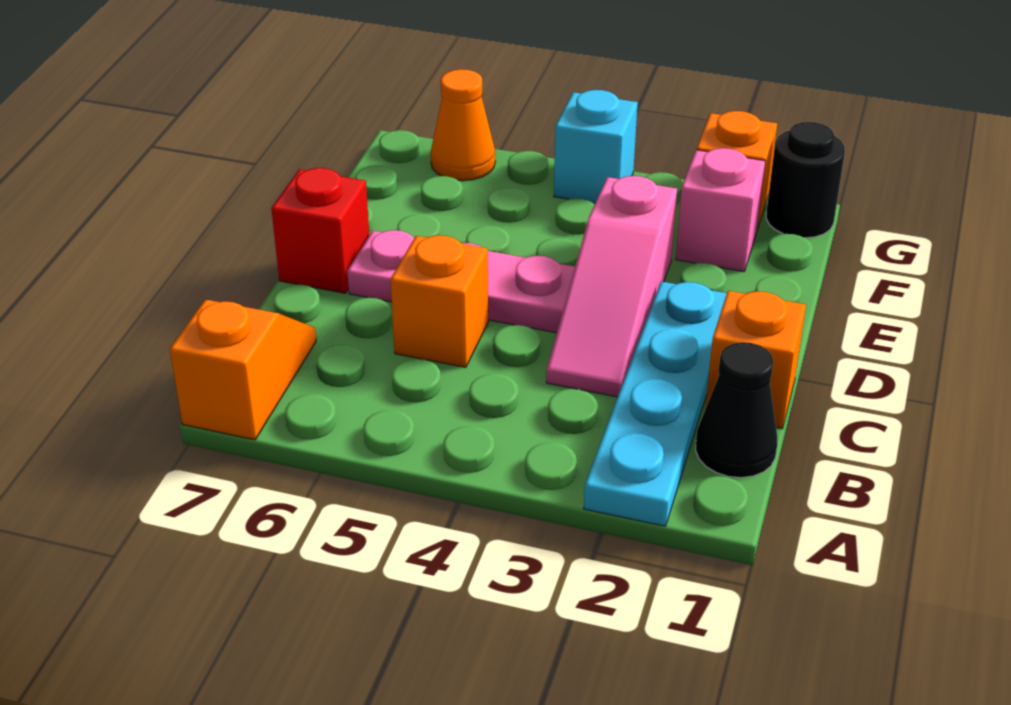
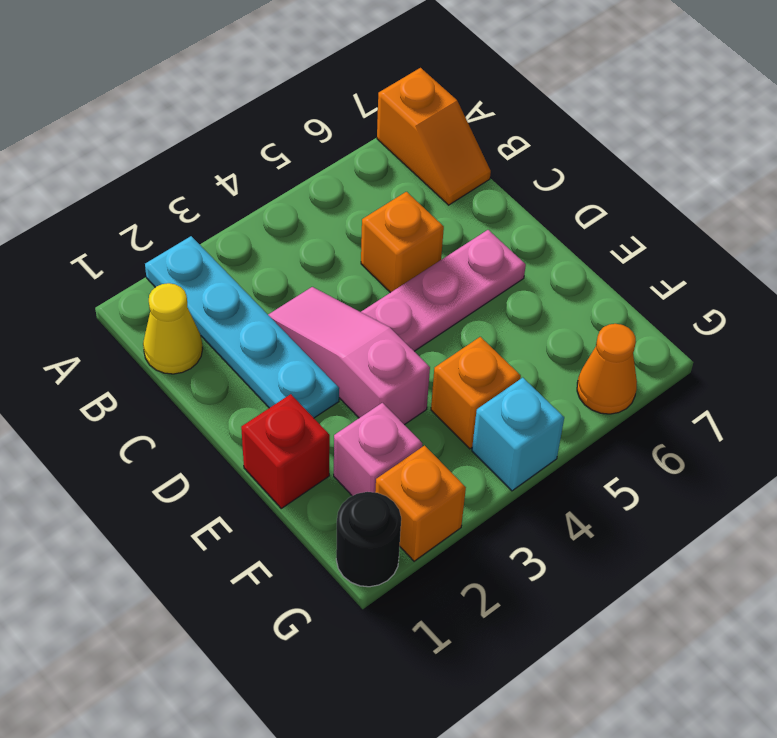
black 1x1 cone [696,342,777,478] -> yellow 1x1 cone [143,283,203,374]
orange 1x1 brick [705,291,806,429] -> orange 1x1 brick moved to [431,337,521,449]
red 1x1 brick [271,168,369,293] -> red 1x1 brick moved to [241,394,330,508]

